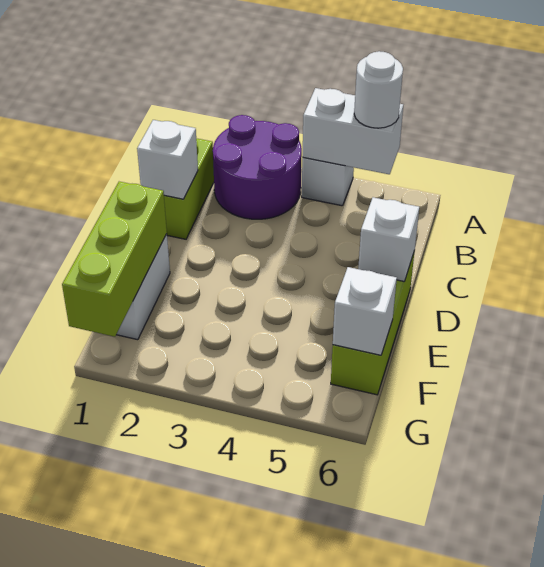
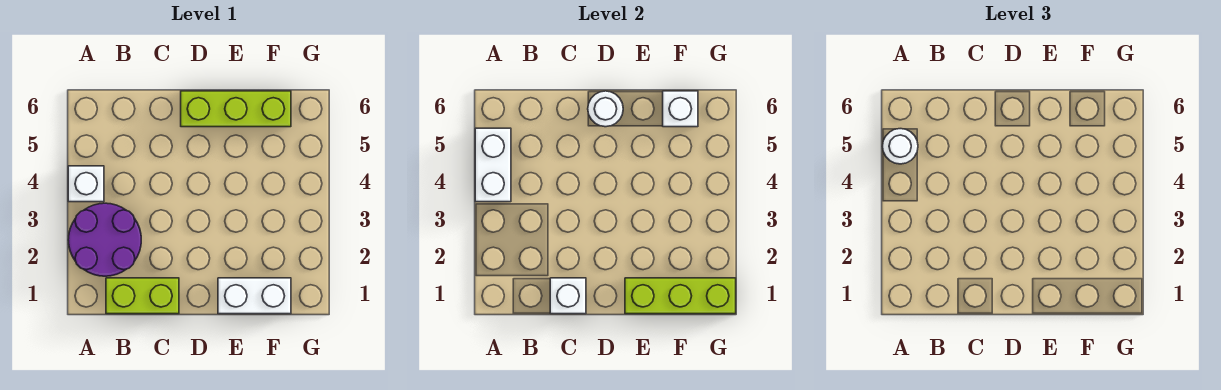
white 1x1 brick [358,197,419,282] -> white 1x1 round brick [588,91,623,127]

